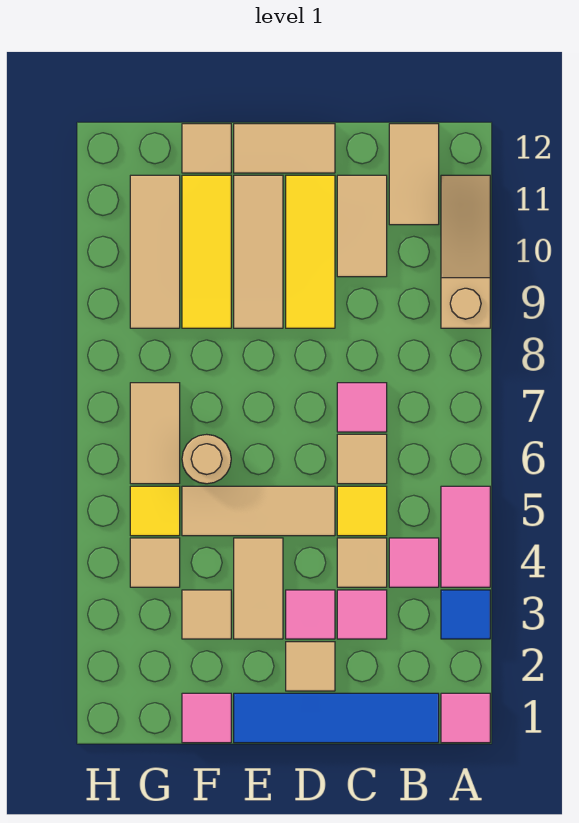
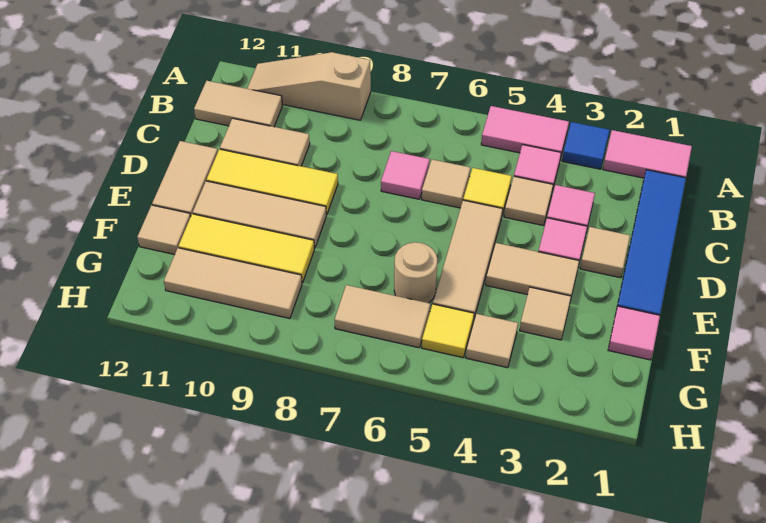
pink 1x1 tile [441,693,490,743] -> pink 1x2 tile [603,130,692,178]

